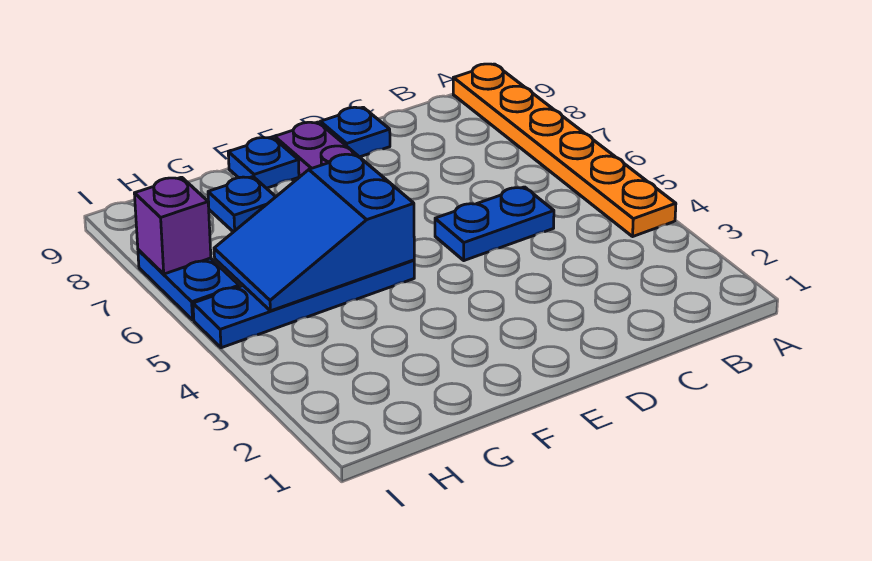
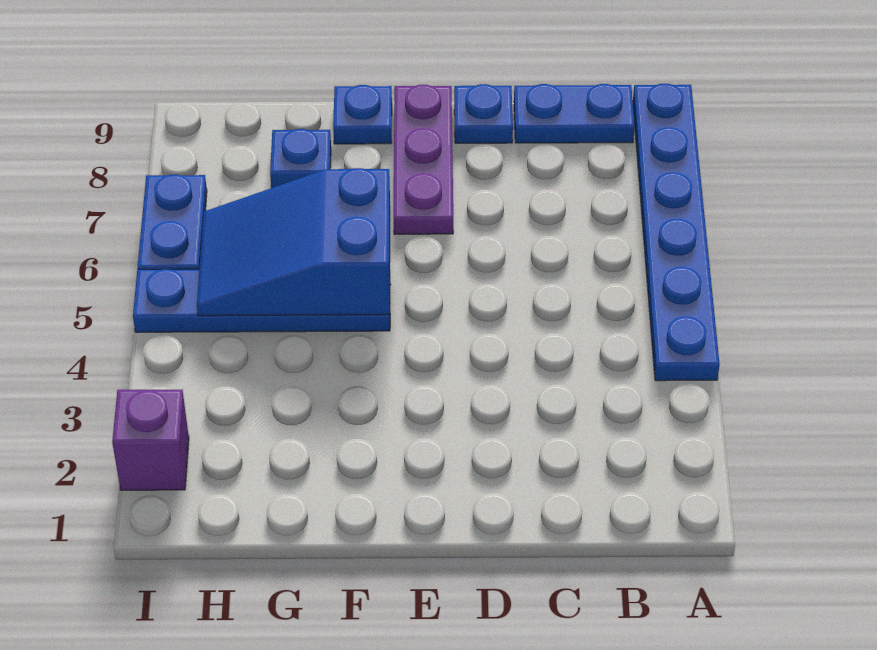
orange 1x6 plate [453,64,676,236] -> blue 1x6 plate [633,84,720,381]
blue 1x2 plate [435,187,554,261] -> blue 1x2 plate moved to [514,84,635,143]
purple 1x1 brick [134,177,211,274] -> purple 1x1 brick moved to [112,390,189,490]

